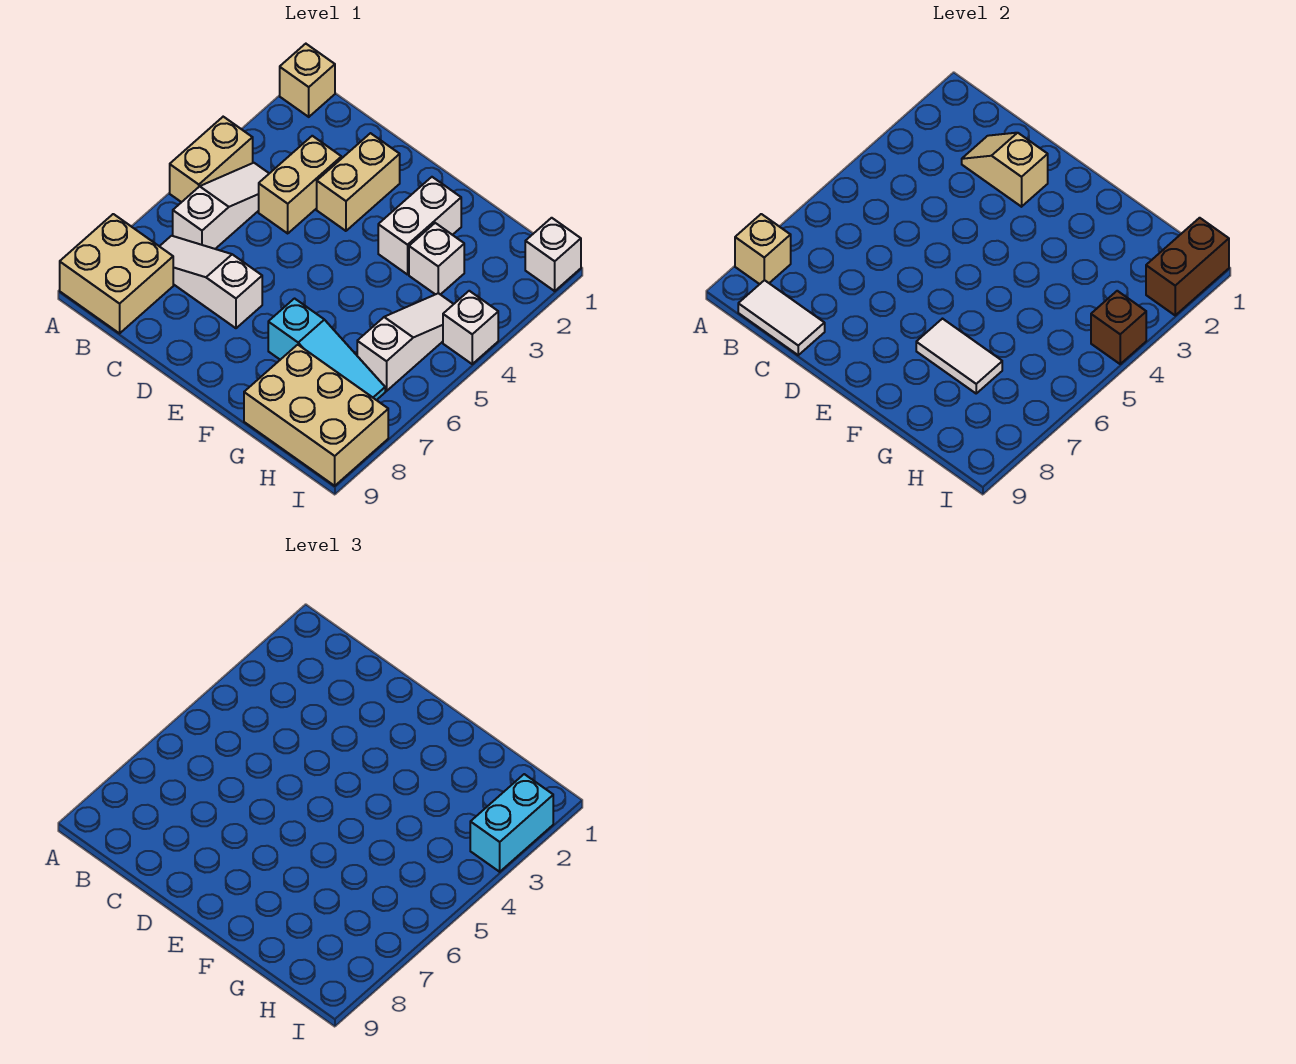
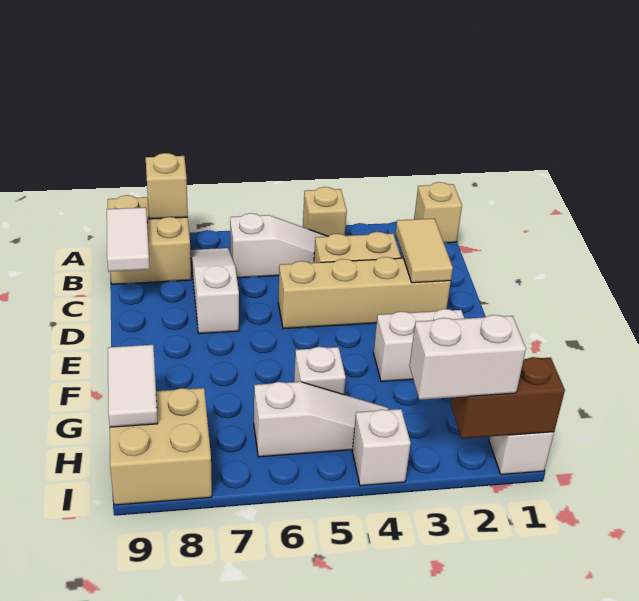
tan 1x2 brick [170,117,253,202] -> tan 1x1 brick [303,187,347,236]
tan 1x2 slope [962,133,1048,207] -> tan 1x2 tile [396,218,453,283]
tan 1x2 brick [317,133,400,231] -> tan 1x4 brick [278,257,451,329]
cyan 1x3 slope [268,299,385,400] -> none
white 1x2 tile [916,319,1002,393] -> white 1x2 tile moved to [108,345,158,427]
white 1x1 brick [409,223,464,295] -> white 1x1 brick moved to [294,347,346,394]
tan 2x3 brick [244,345,388,486] -> tan 2x2 brick [110,388,212,505]
cyan 1x2 brick [470,774,553,872] -> white 1x2 brick [409,315,526,400]
brown 1x1 brick [1091,291,1146,364] -> none

